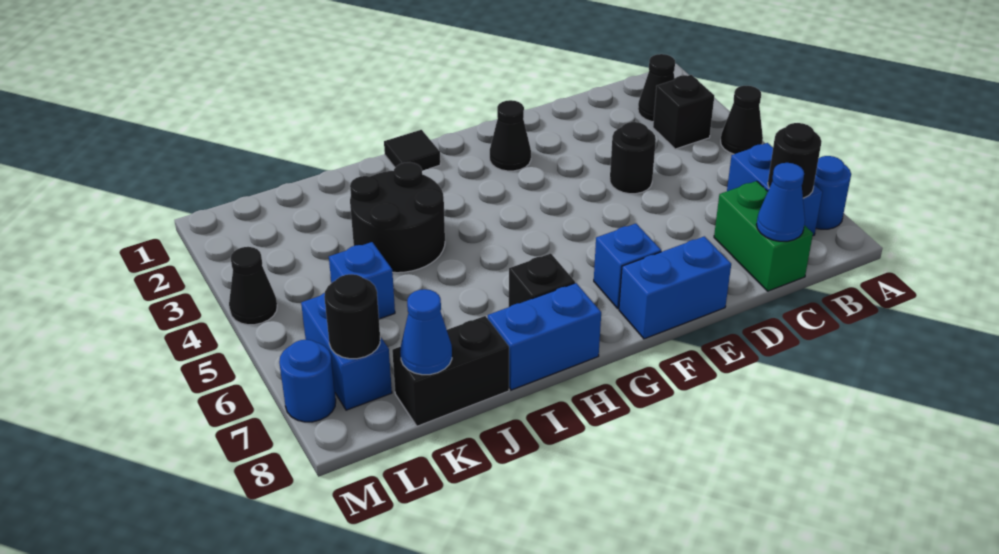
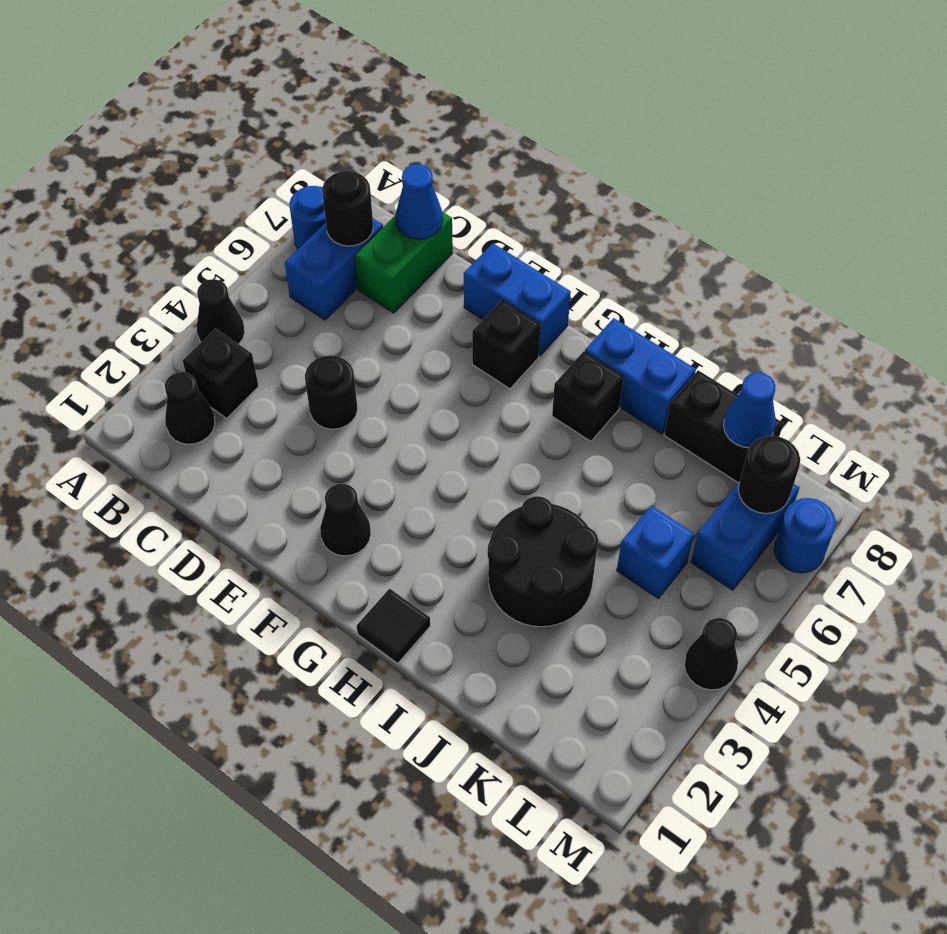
blue 1x1 brick [594,224,661,309] -> black 1x1 brick [472,300,540,389]

